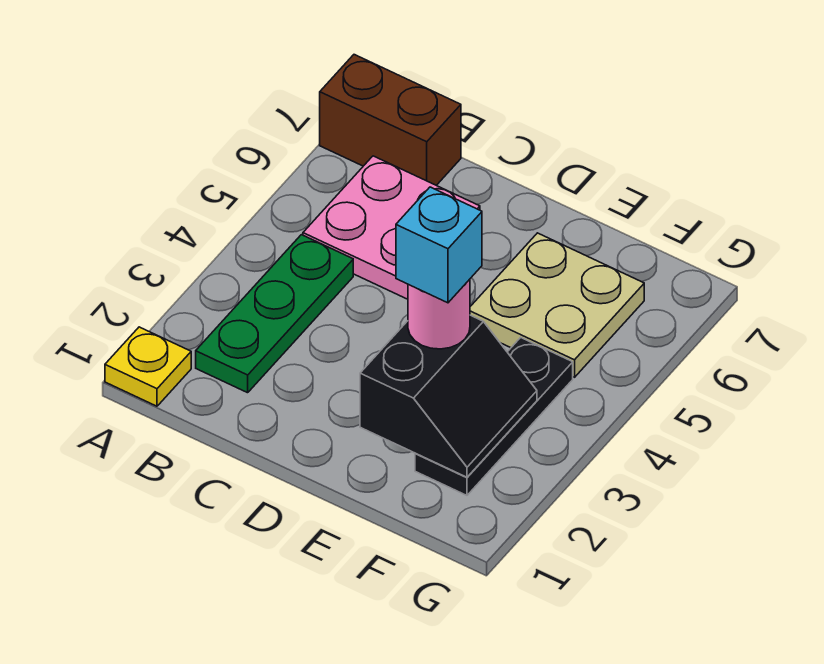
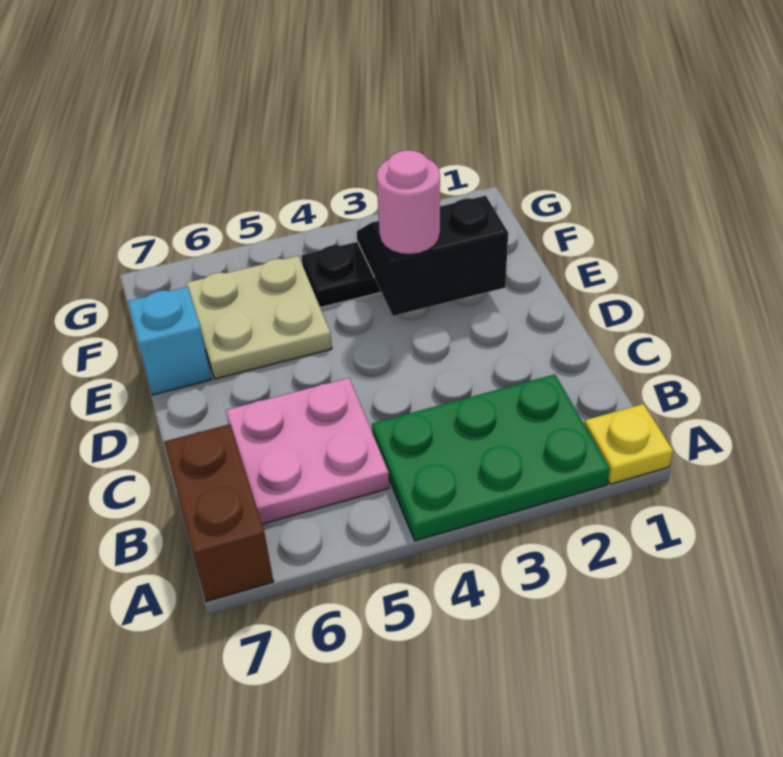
green 1x3 plate [196,235,353,393] -> green 2x3 plate [372,374,610,541]
cyan 1x1 brick [396,187,482,303] -> cyan 1x1 brick moved to [128,287,211,395]

